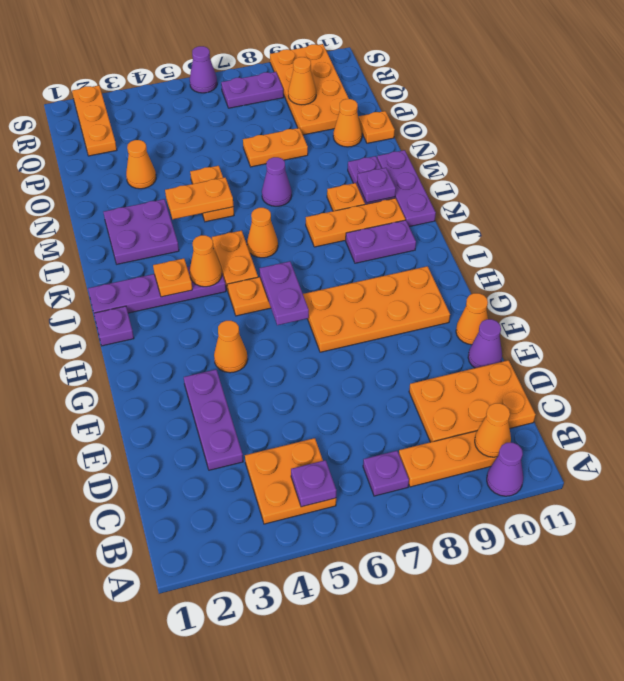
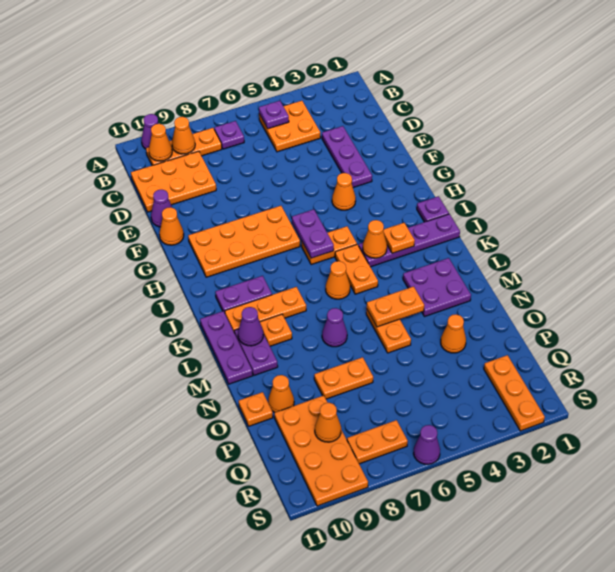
none -> orange 1x1 cone [172,117,195,154]
purple 1x1 plate [357,168,396,203] -> purple 1x1 cone [238,307,263,346]
purple 1x2 plate [221,72,284,108] -> orange 1x2 plate [347,420,408,464]

